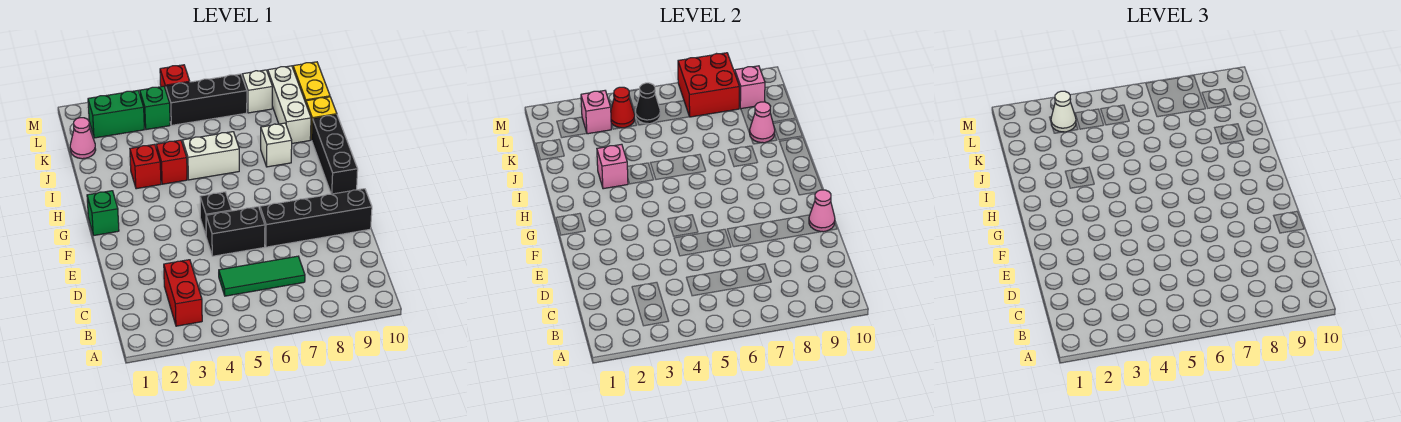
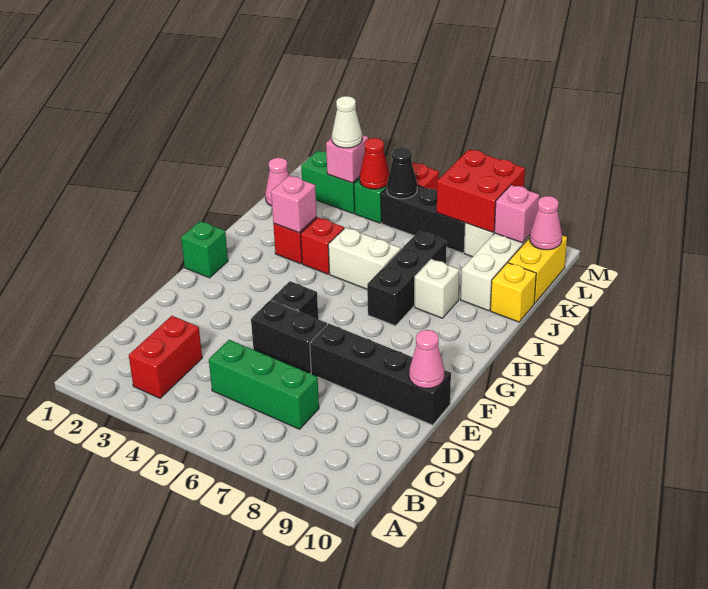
green 1x3 tile [219,256,305,296] -> green 1x3 brick [209,340,319,429]
black 1x3 brick [312,115,358,194] -> black 1x3 brick moved to [367,231,447,326]
pink 1x1 cone [750,102,775,143] -> pink 1x1 cone moved to [530,196,562,250]

